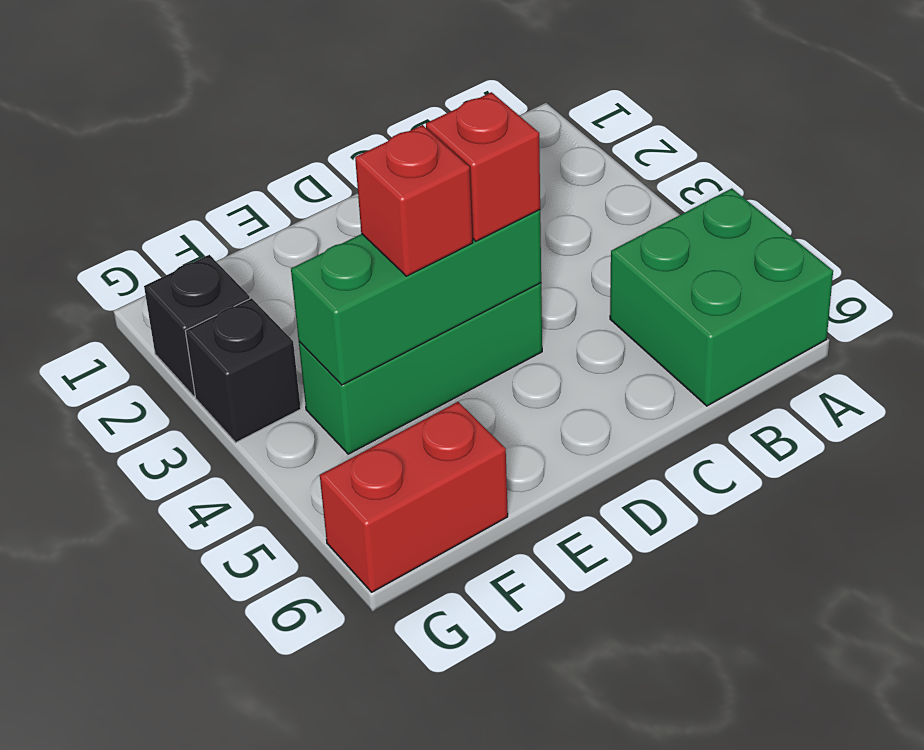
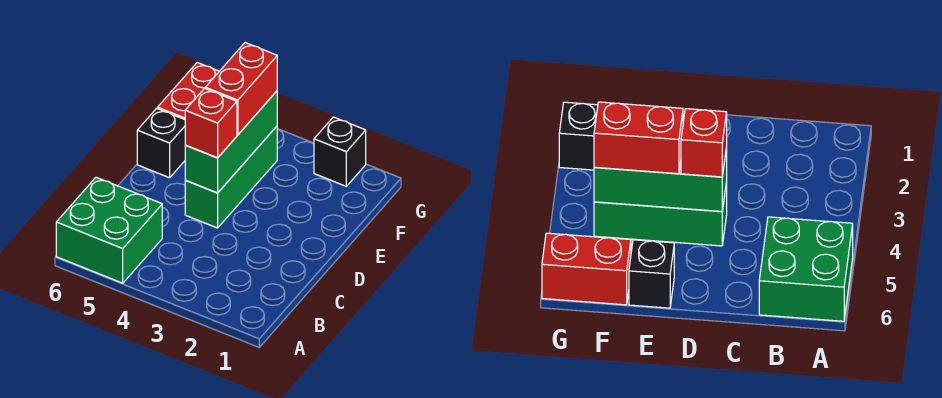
red 1x1 brick [355,125,473,276] -> red 1x2 brick [205,43,277,135]
black 1x1 brick [186,298,301,442] -> black 1x1 brick moved to [137,108,185,178]

